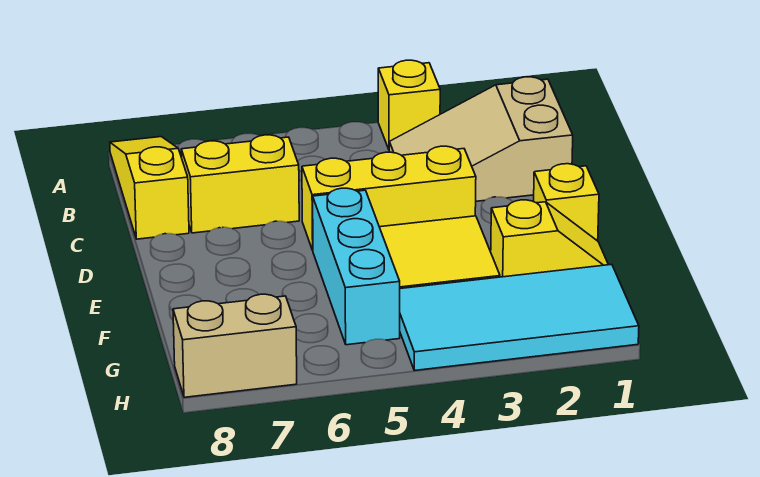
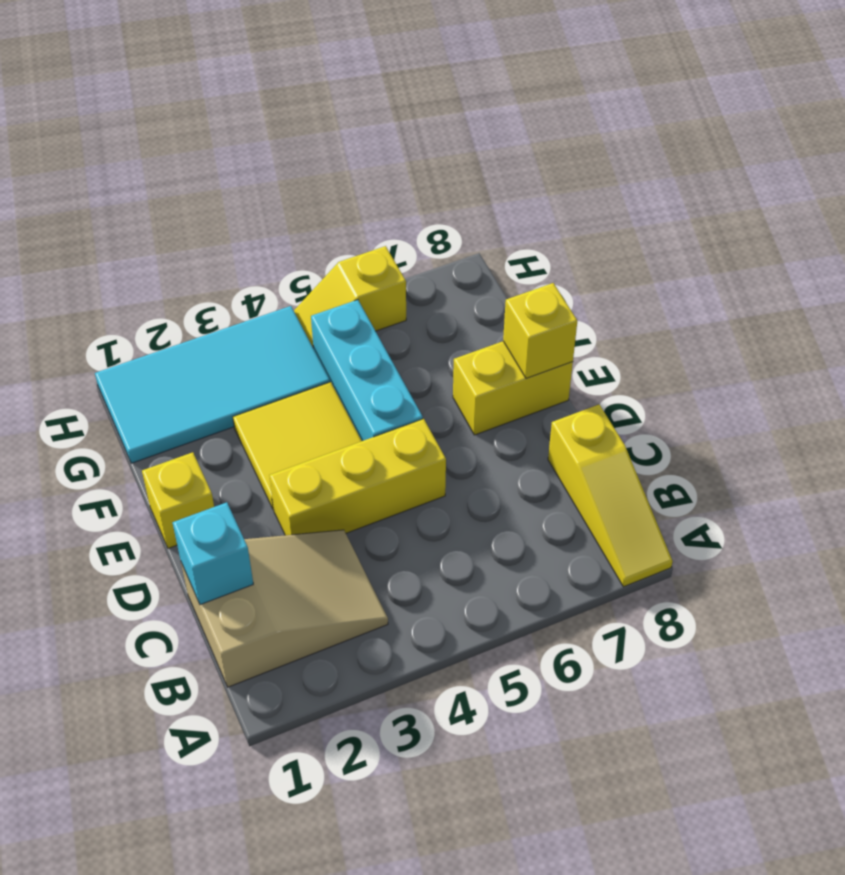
yellow 1x1 brick [378,60,440,149] -> yellow 1x1 brick moved to [503,283,577,379]
none -> cyan 1x1 brick [173,502,253,605]
yellow 1x2 brick [181,135,299,233] -> yellow 1x2 brick moved to [453,341,573,435]
yellow 1x2 slope [491,200,608,277] -> yellow 1x2 slope moved to [294,246,406,346]
tan 1x2 brick [173,294,297,397] -> none

